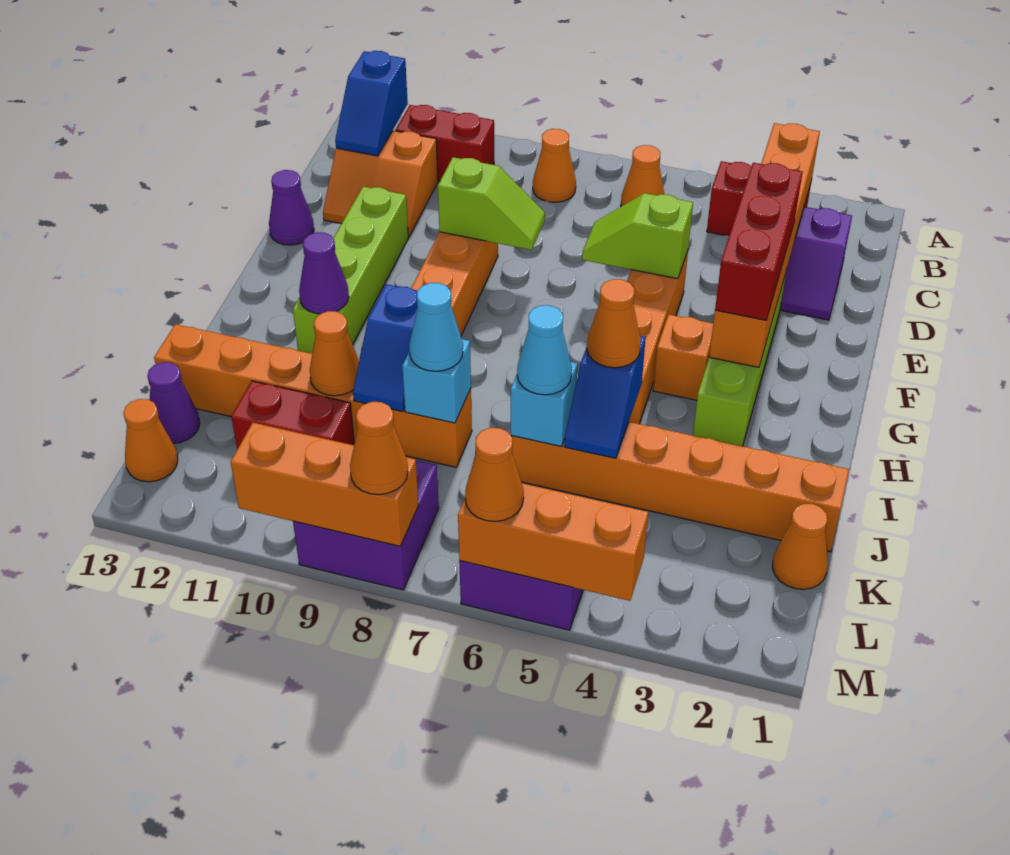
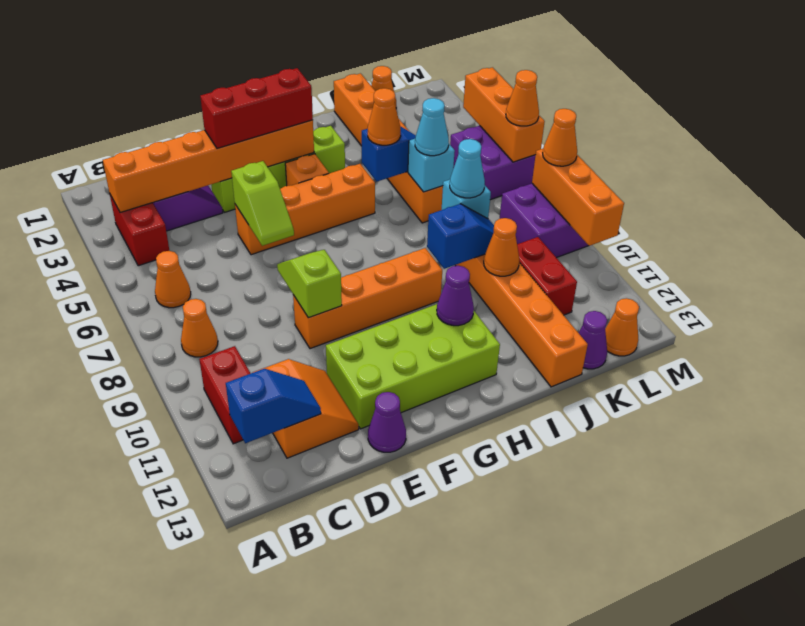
lime 1x4 brick [293,186,408,353] -> lime 2x4 brick [326,304,500,429]

